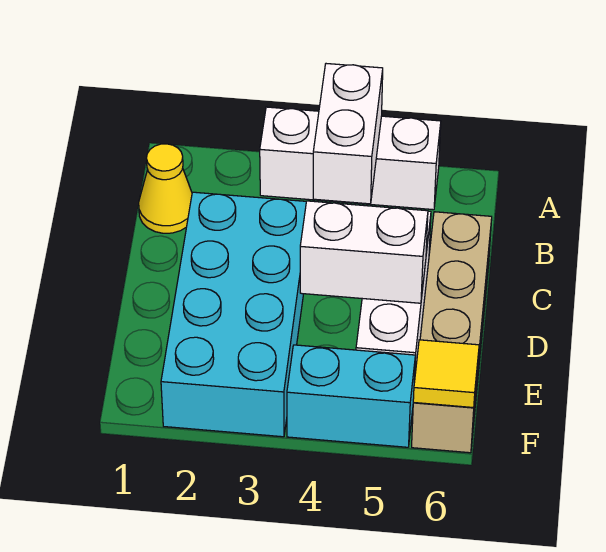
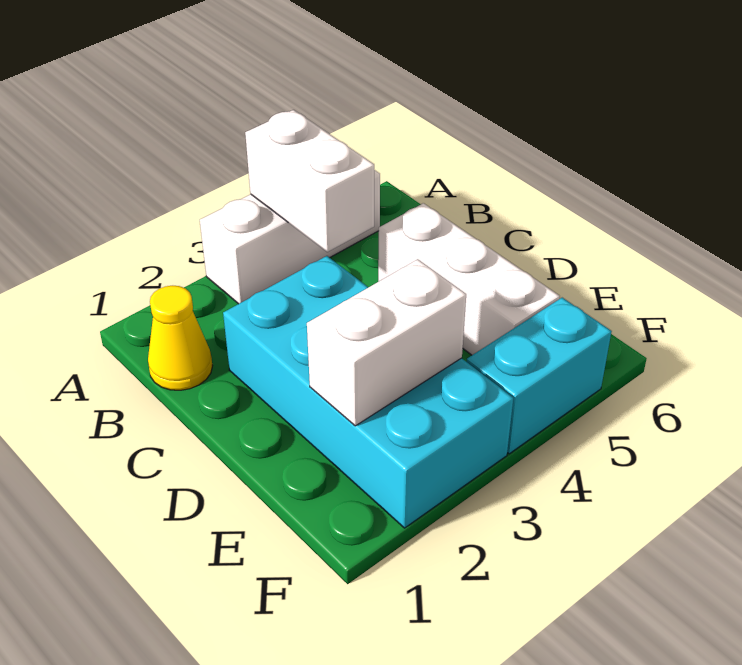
tan 1x4 brick [412,212,492,453] -> none
white 1x2 brick [300,201,428,303] -> white 1x2 brick moved to [307,259,466,426]
yellow 1x1 tile [413,340,479,408] -> none

